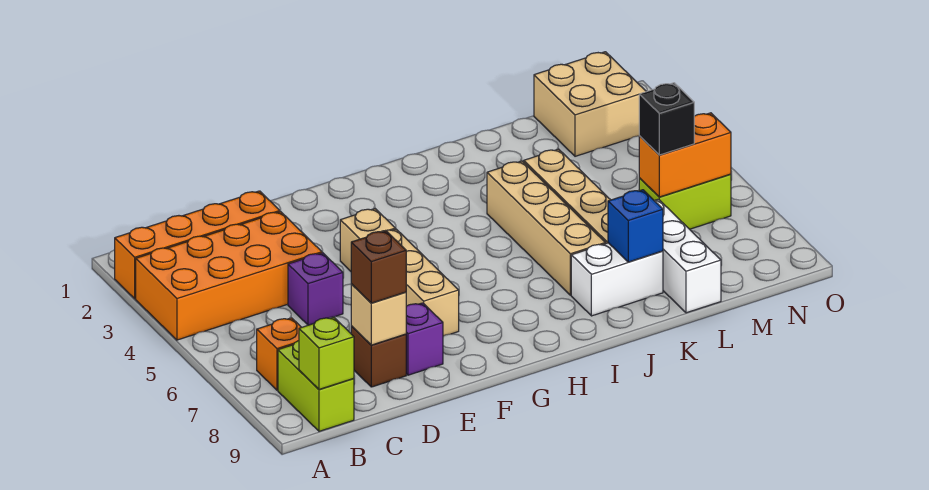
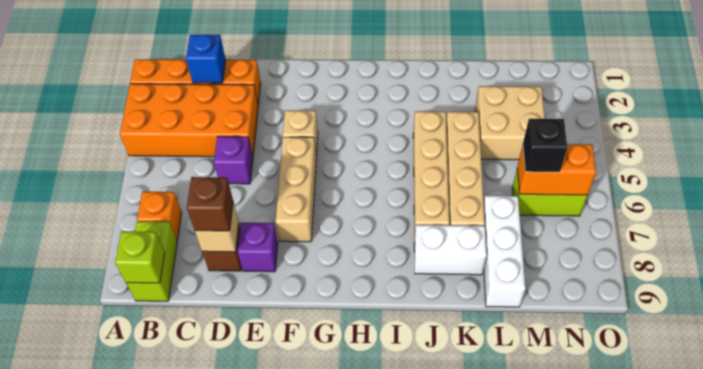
blue 1x1 brick [608,190,663,262] -> blue 1x1 brick moved to [186,34,226,83]
tan 2x2 brick [534,52,646,156] -> tan 2x2 brick moved to [475,86,545,160]

